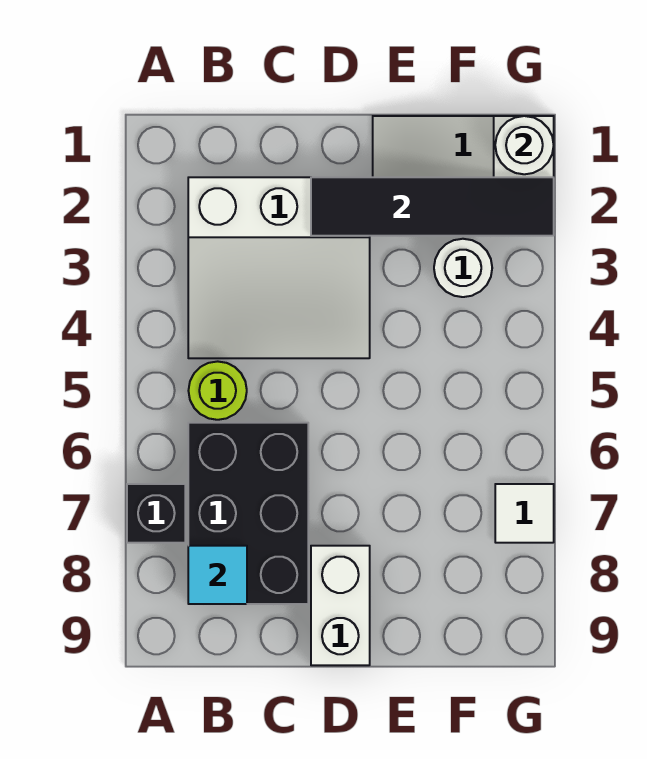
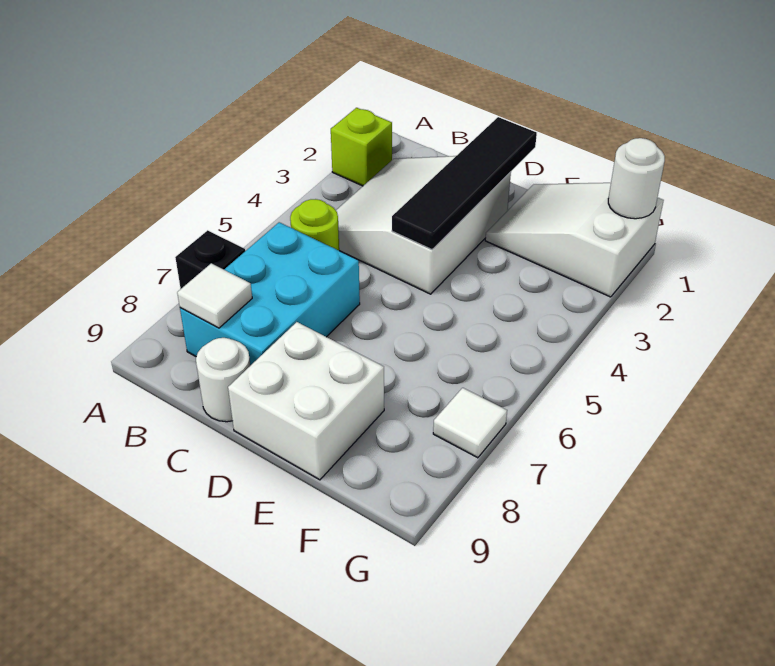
none -> lime 1x1 brick [331,108,392,186]
white 3x3 slope [188,177,370,358] -> white 3x3 slope turned to [336,156,511,294]
black 2x3 brick [188,423,308,604] -> cyan 2x3 brick [180,222,360,366]
cyan 1x1 tile [188,546,247,604] -> white 1x1 tile [177,263,252,328]
black 1x4 tile [311,177,554,236] -> black 1x4 tile turned to [392,117,537,249]
white 1x2 brick [311,546,370,665] -> white 2x2 brick [228,322,384,480]
white 1x1 round brick [434,239,492,297] -> white 1x1 round brick moved to [196,338,250,422]

